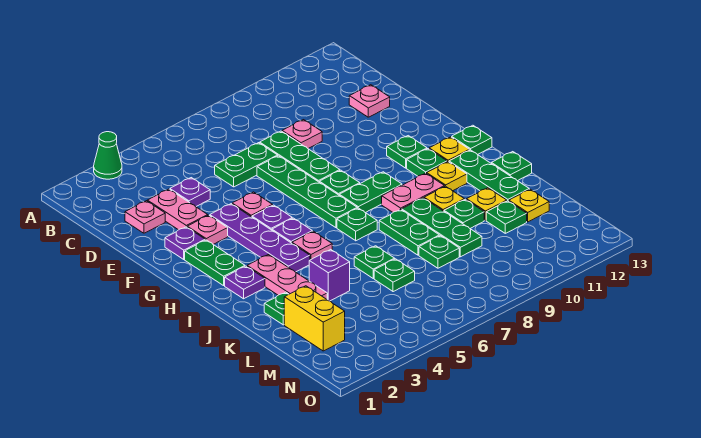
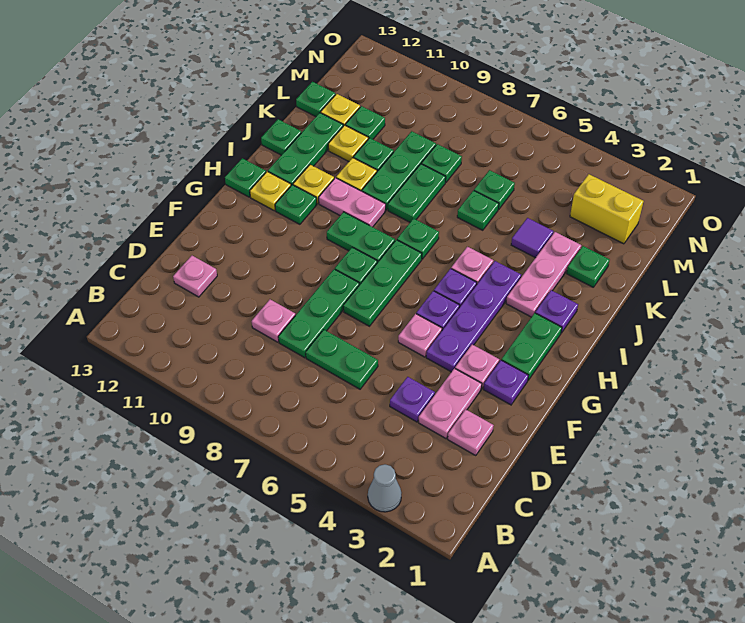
green 1x1 cone [94,132,122,179] -> grey 1x1 cone [368,464,401,512]
green 1x4 plate [257,156,357,228] -> green 1x3 plate [343,240,422,326]
green 1x1 plate [387,136,427,168] -> green 1x1 plate moved to [296,82,336,117]
purple 1x1 brick [309,250,350,301] -> purple 1x1 tile [511,218,553,258]
yellow 1x2 brick [284,286,345,351] -> yellow 1x2 brick turned to [570,174,643,244]

